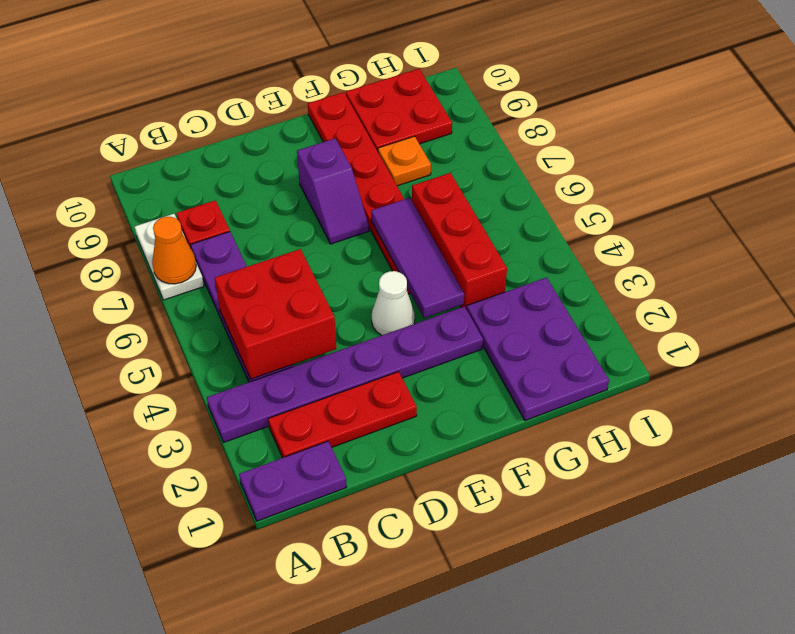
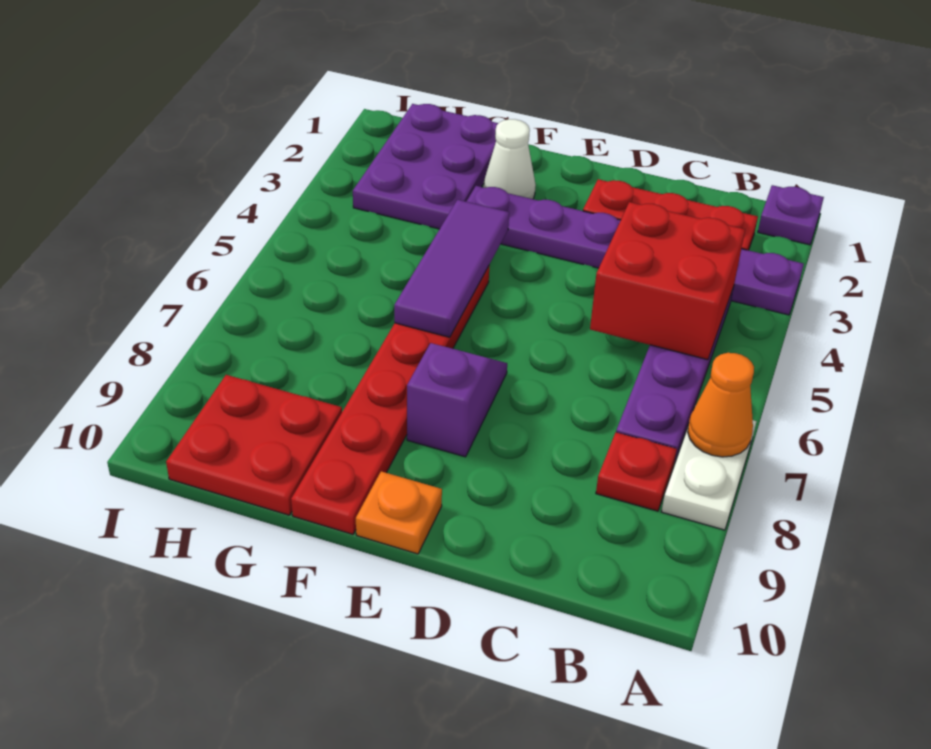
purple 1x2 plate [239,441,347,521] -> purple 1x1 plate [758,185,824,245]
white 1x1 cone [372,271,415,335] -> white 1x1 cone moved to [483,119,536,199]
red 1x3 brick [412,173,507,308] -> none
orange 1x1 plate [378,136,431,186] -> orange 1x1 plate moved to [356,471,442,554]

